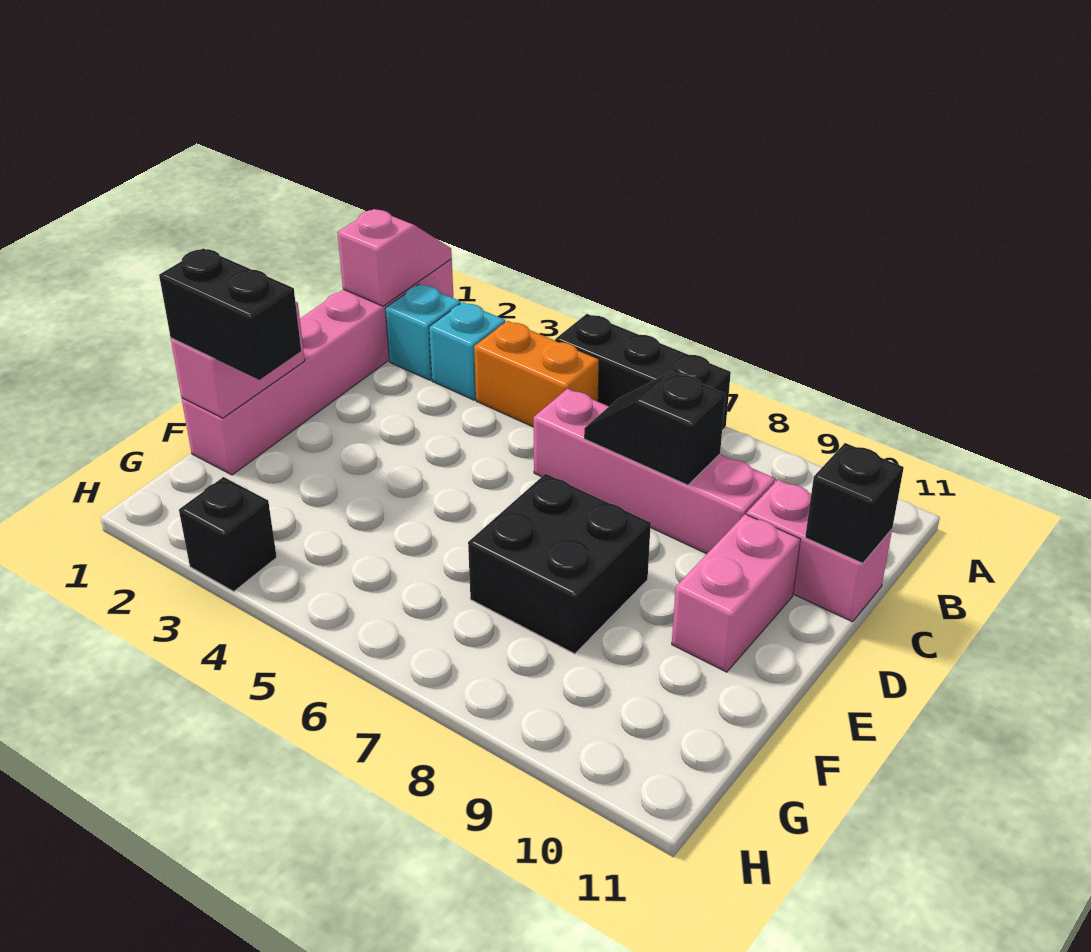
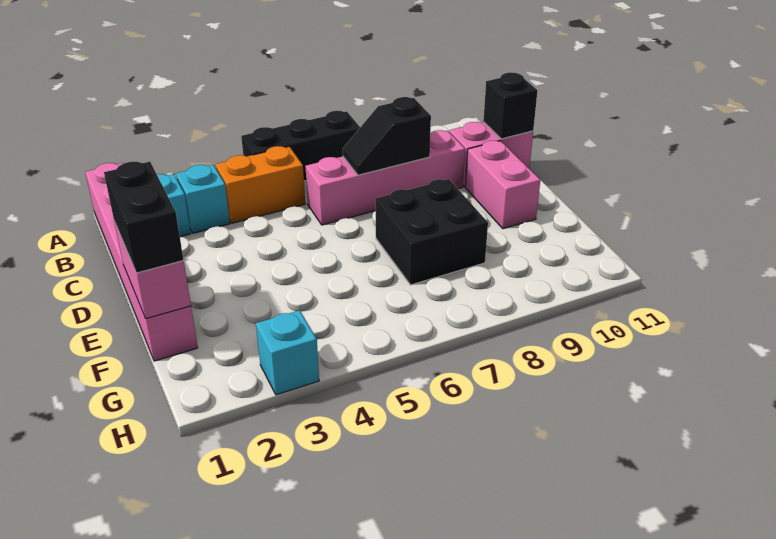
pink 1x2 slope [337,209,452,306] -> none
black 1x2 brick [159,248,301,380] -> black 1x2 brick turned to [104,162,184,273]
black 1x1 brick [179,477,277,591] -> cyan 1x1 brick [256,310,319,395]

